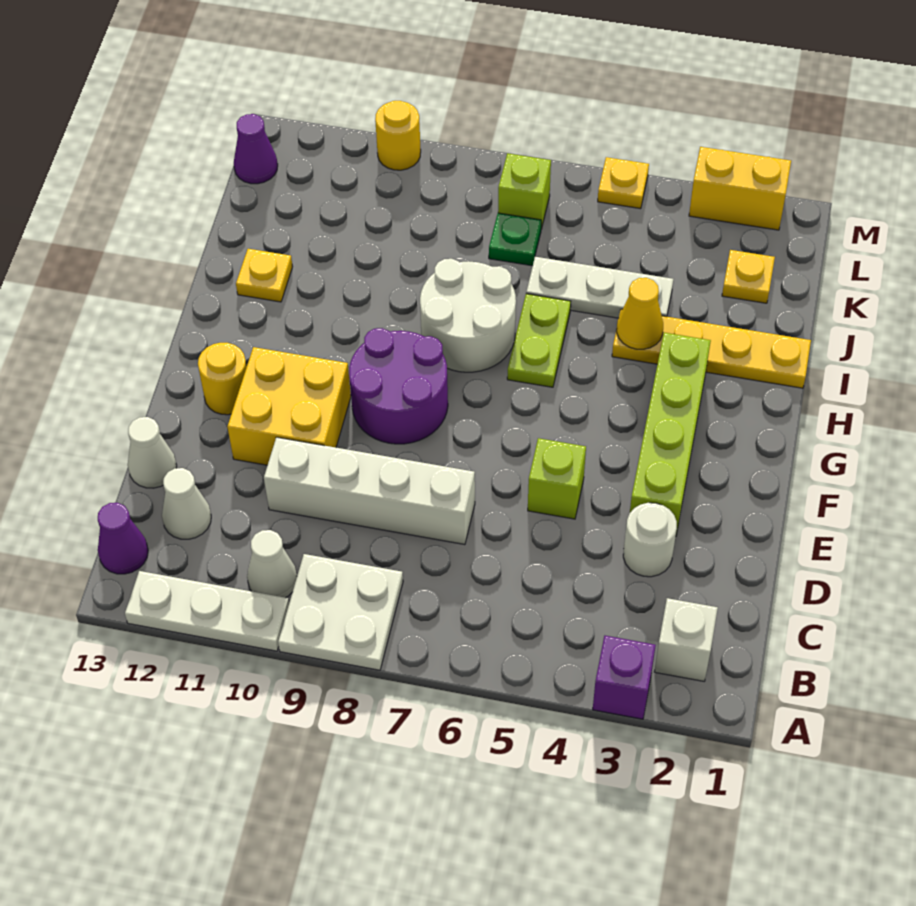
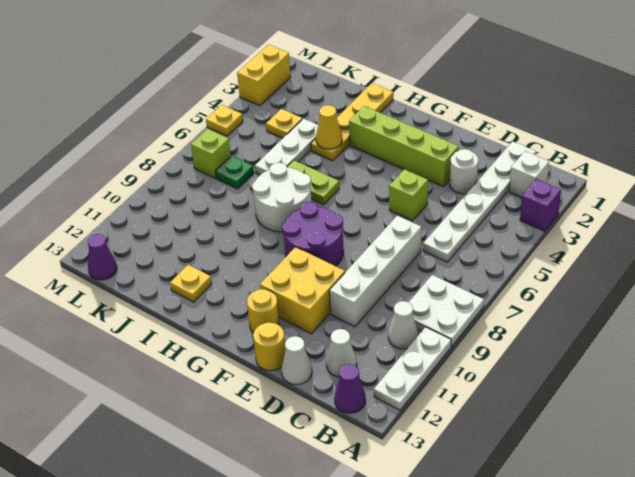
none -> white 1x6 plate [423,141,536,262]
yellow 1x1 plate [722,250,775,303] -> yellow 1x1 plate moved to [266,109,302,138]
yellow 1x1 round brick [375,101,421,170] -> yellow 1x1 round brick moved to [253,323,286,371]

